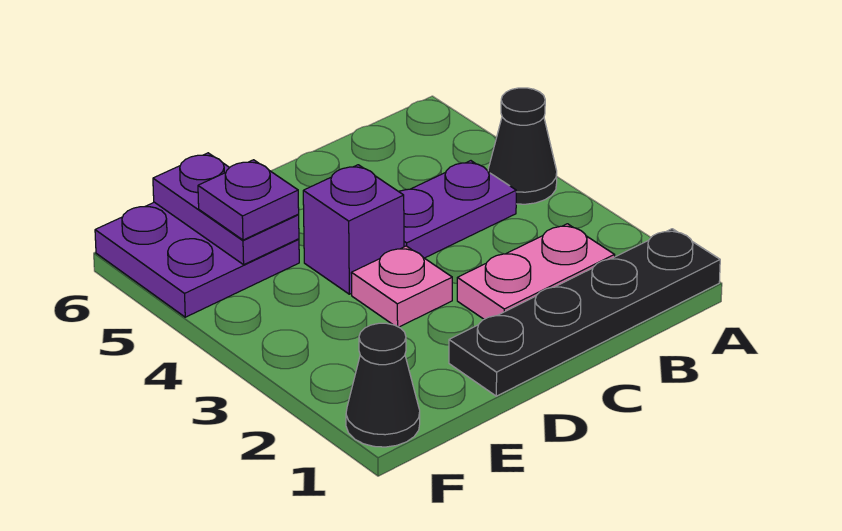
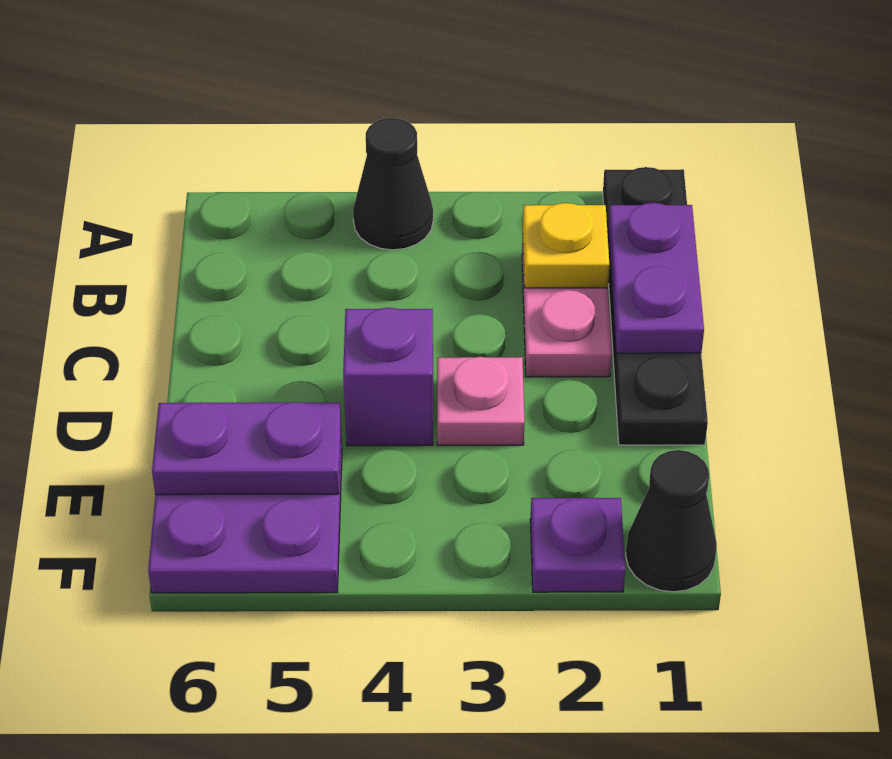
none -> yellow 1x1 plate [523,203,609,288]
purple 1x2 plate [399,161,516,258] -> purple 1x2 plate moved to [608,203,704,353]
purple 1x1 plate [198,160,299,240] -> purple 1x1 plate moved to [530,498,625,592]

